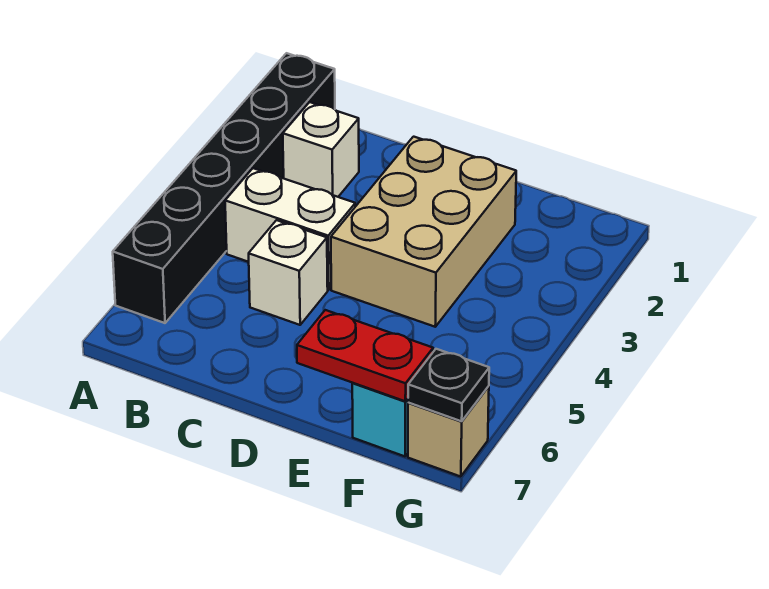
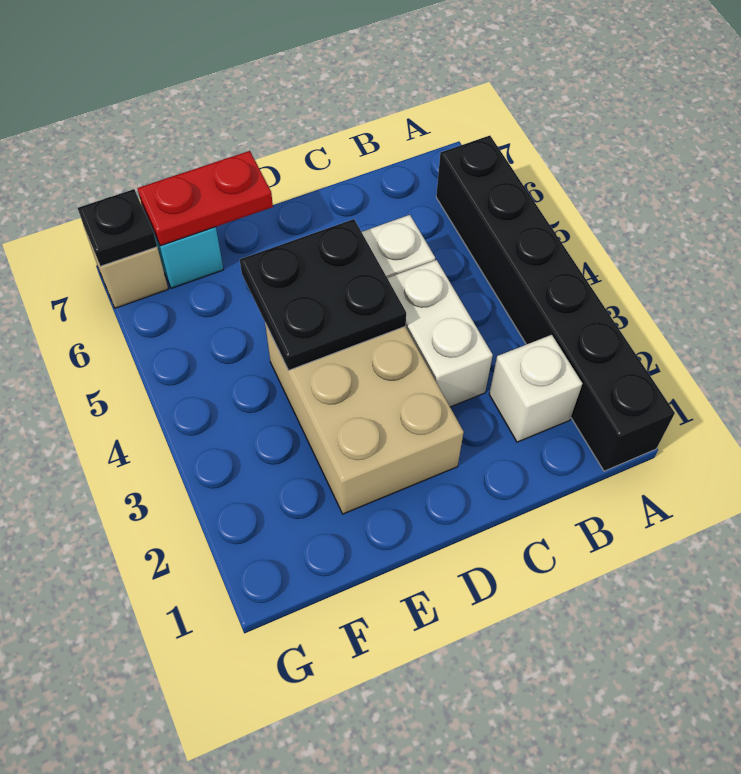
white 1x2 brick [225,168,355,290] -> white 1x2 brick turned to [388,260,493,407]
none -> black 2x2 plate [240,219,406,371]

